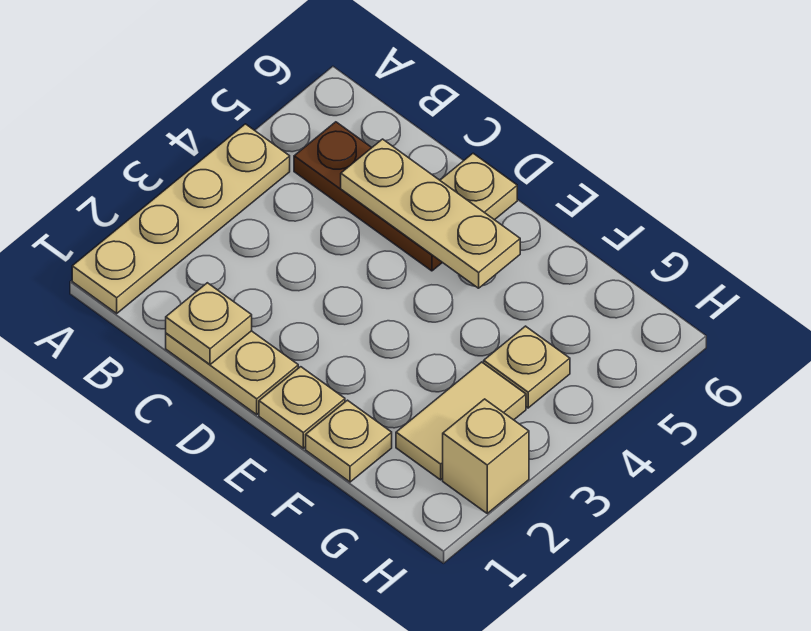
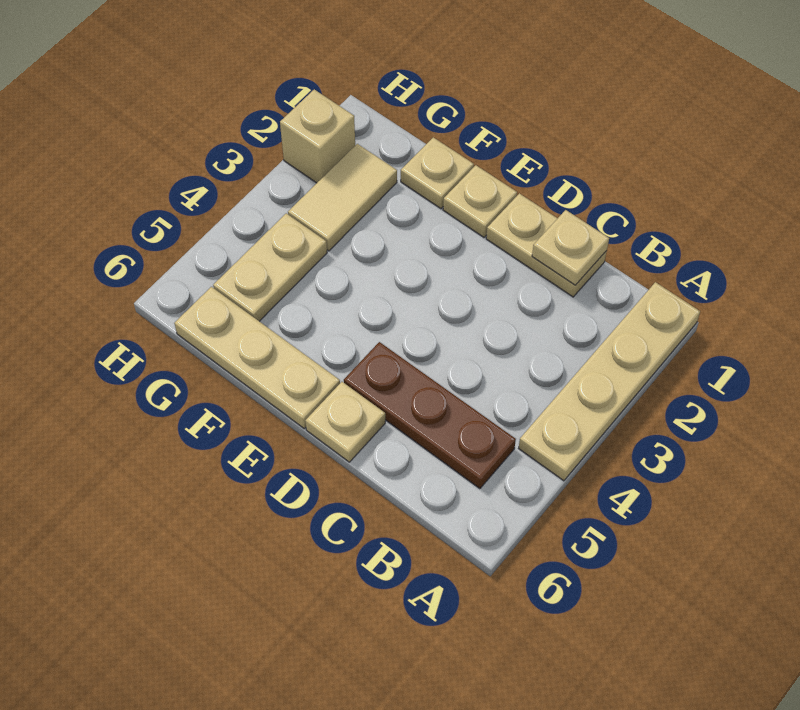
tan 1x3 plate [341,139,520,288] -> tan 1x3 plate moved to [174,287,340,428]
tan 1x1 plate [484,326,570,408] -> tan 1x2 plate [213,213,327,321]

